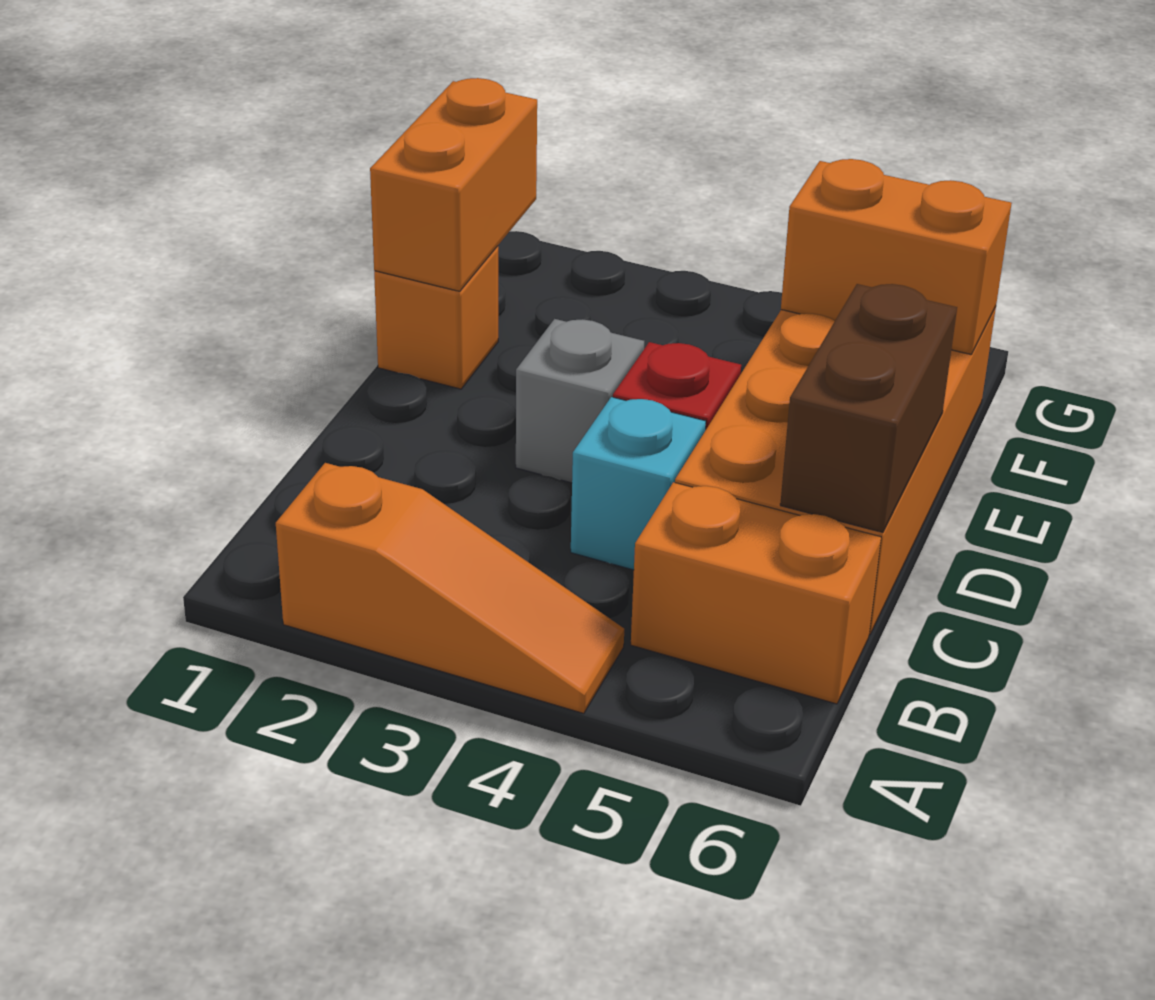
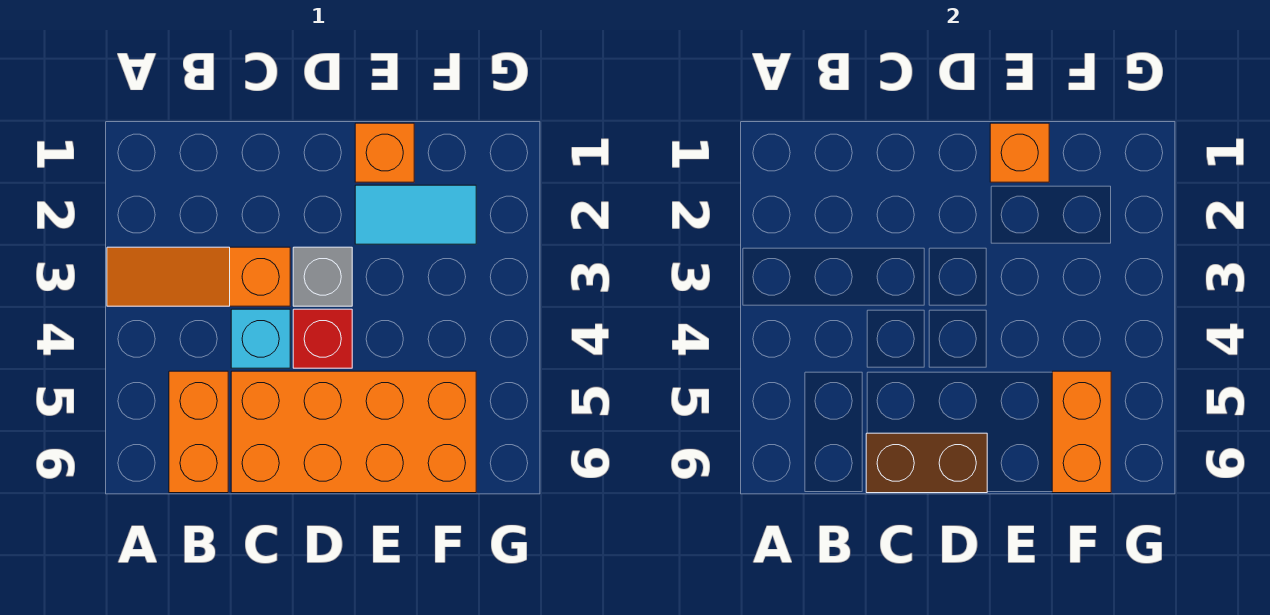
orange 1x3 slope [276,463,624,714] -> orange 1x3 slope turned to [107,247,290,306]
orange 1x2 brick [370,78,537,291] -> orange 1x1 brick [990,123,1049,182]
none -> cyan 1x2 tile [355,185,476,244]

